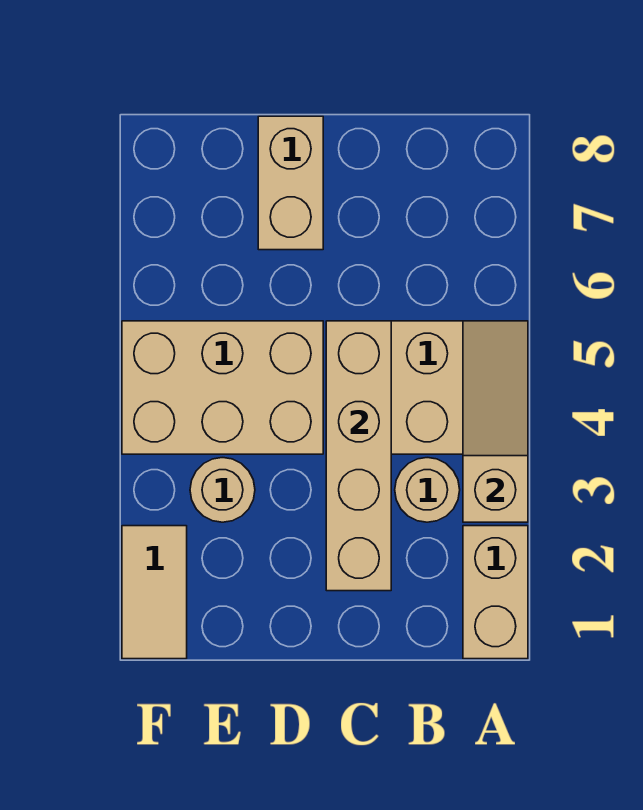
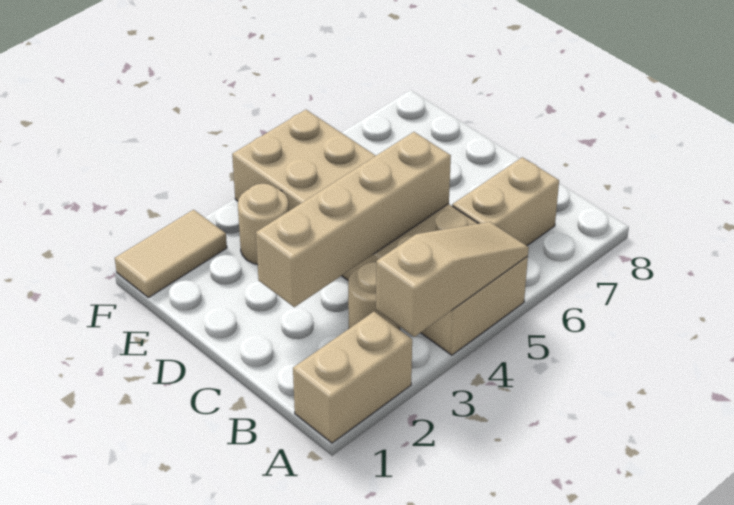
tan 1x2 brick [258,116,323,250] -> tan 1x2 brick moved to [452,157,559,246]

